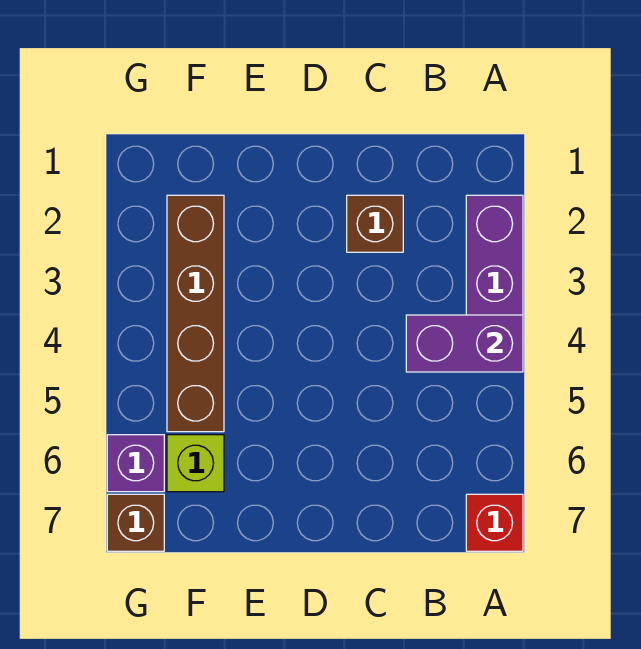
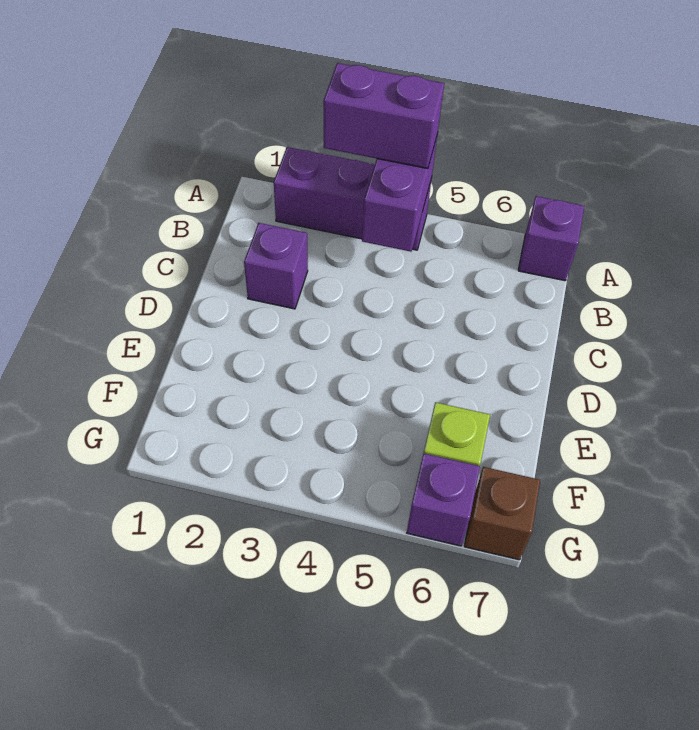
none -> purple 1x2 brick [324,63,444,169]
red 1x1 brick [466,494,523,551] -> purple 1x1 brick [518,196,584,281]
brown 1x1 brick [347,195,403,252] -> purple 1x1 brick [244,223,308,309]
brown 1x4 brick [167,195,224,432] -> none

